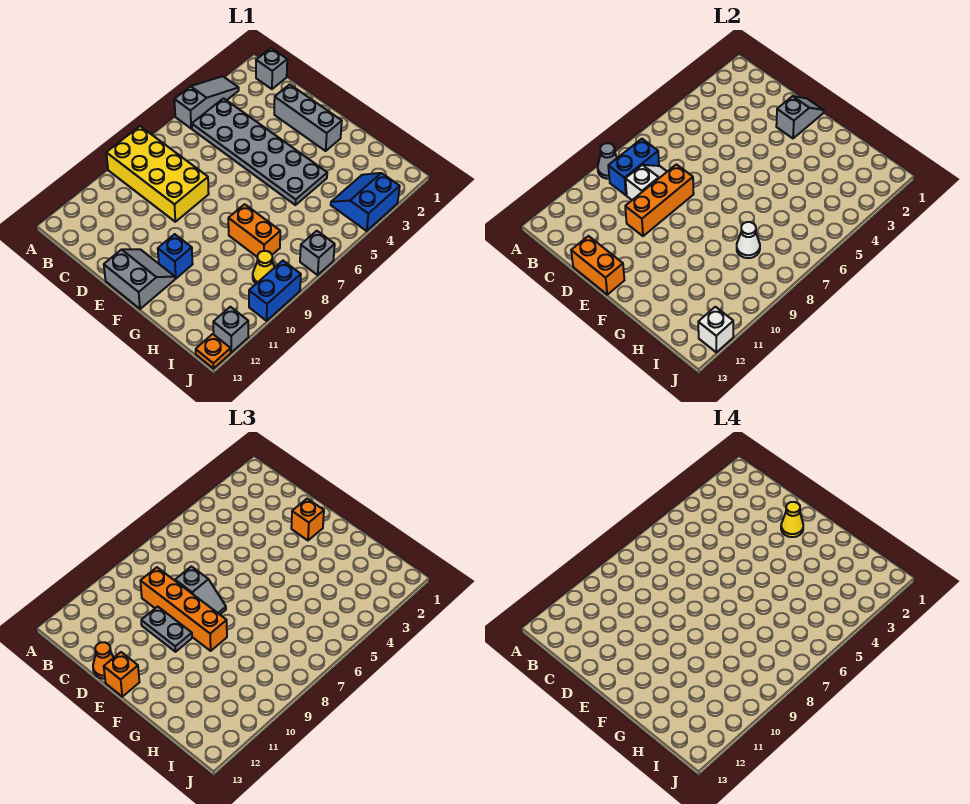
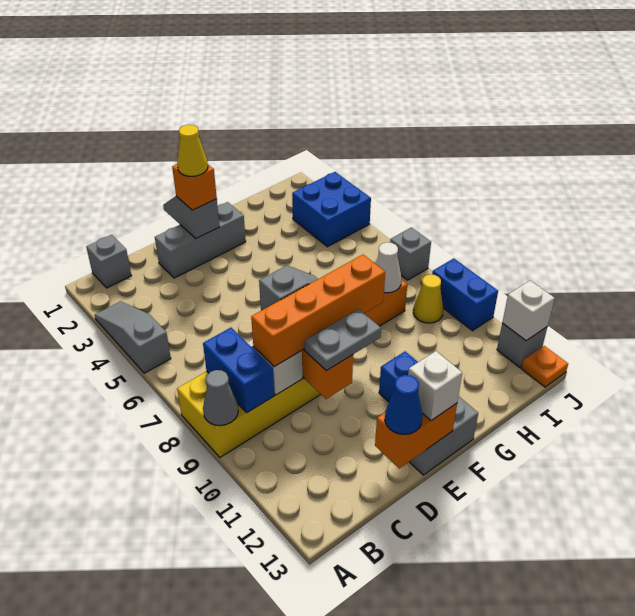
grey 2x6 plate [192,98,327,205] -> none
orange 1x1 cone [93,642,114,679] -> blue 1x1 cone [385,375,422,434]
orange 1x1 brick [104,652,139,697] -> white 1x1 brick [408,351,462,421]
blue 2x2 slope [331,173,400,231] -> blue 2x2 brick [292,172,371,247]

